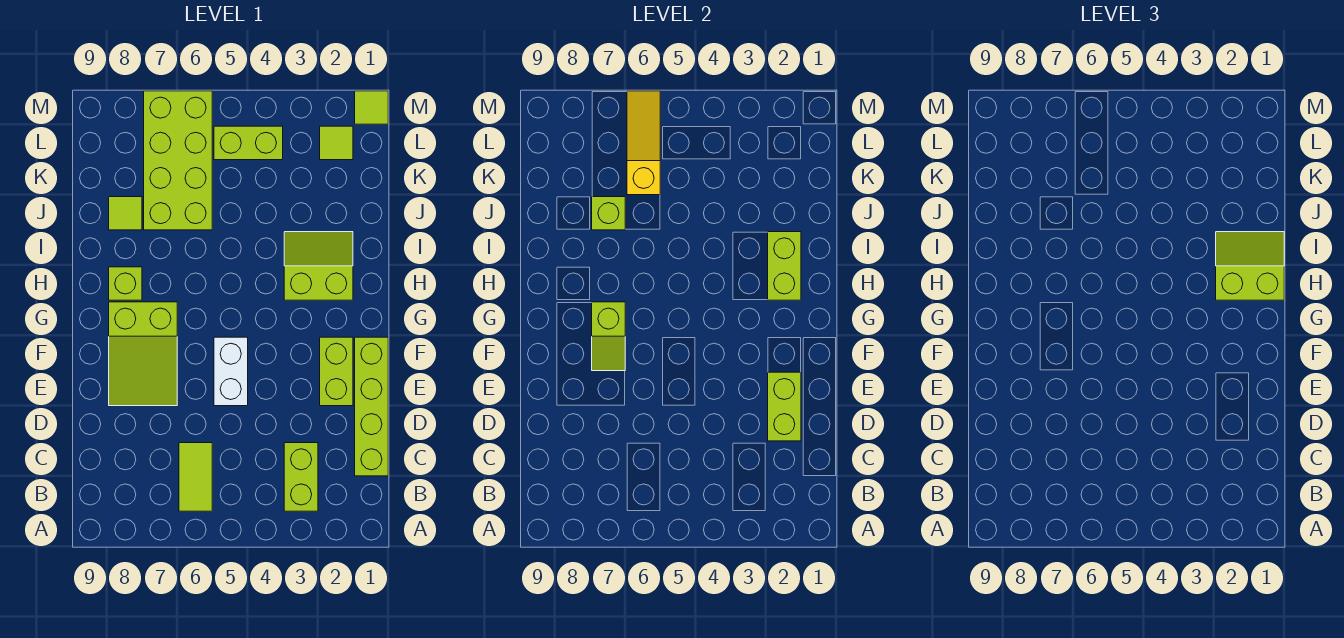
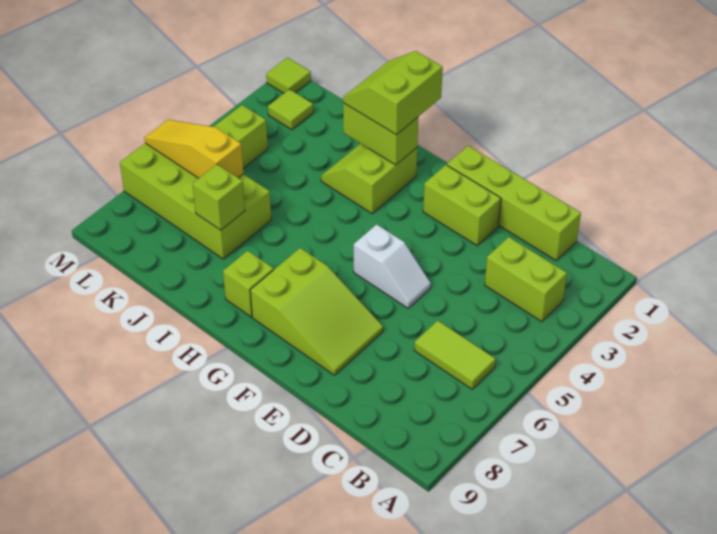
lime 1x2 brick [768,372,801,441] -> none
white 1x2 brick [214,337,248,406] -> white 1x2 slope [354,224,431,308]
lime 1x2 slope [592,302,625,371] -> none
lime 1x1 tile [109,197,142,230] -> none

